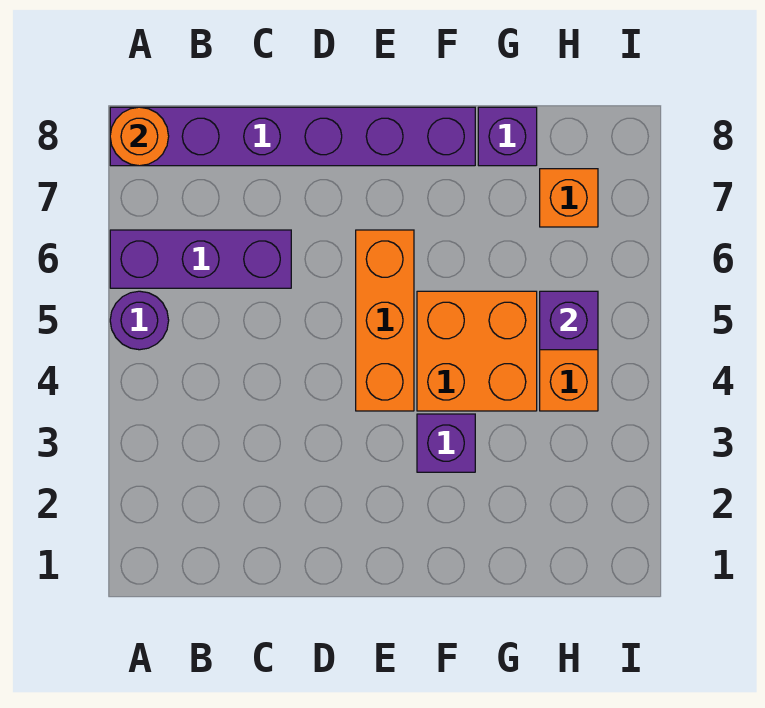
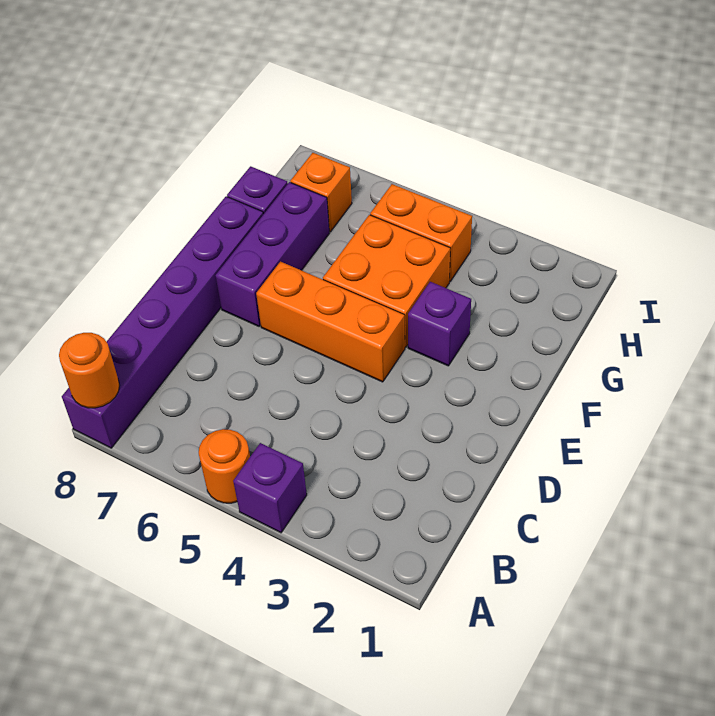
purple 1x1 round brick [110,291,169,350] -> orange 1x1 round brick [199,429,250,503]
purple 1x3 brick [110,230,291,288] -> purple 1x3 brick moved to [215,182,329,326]
purple 1x1 brick [540,291,598,350] -> purple 1x1 brick moved to [233,443,307,533]

